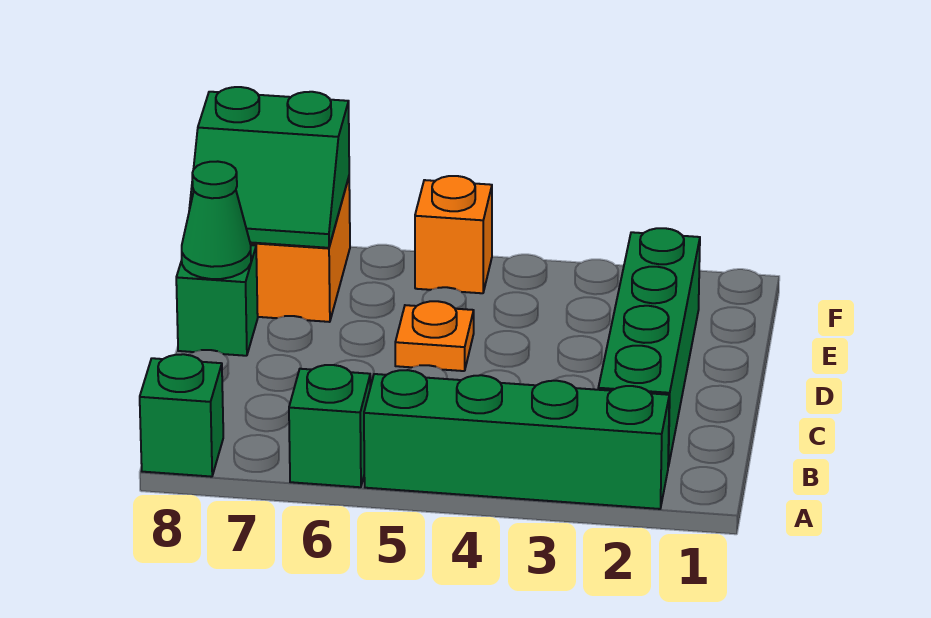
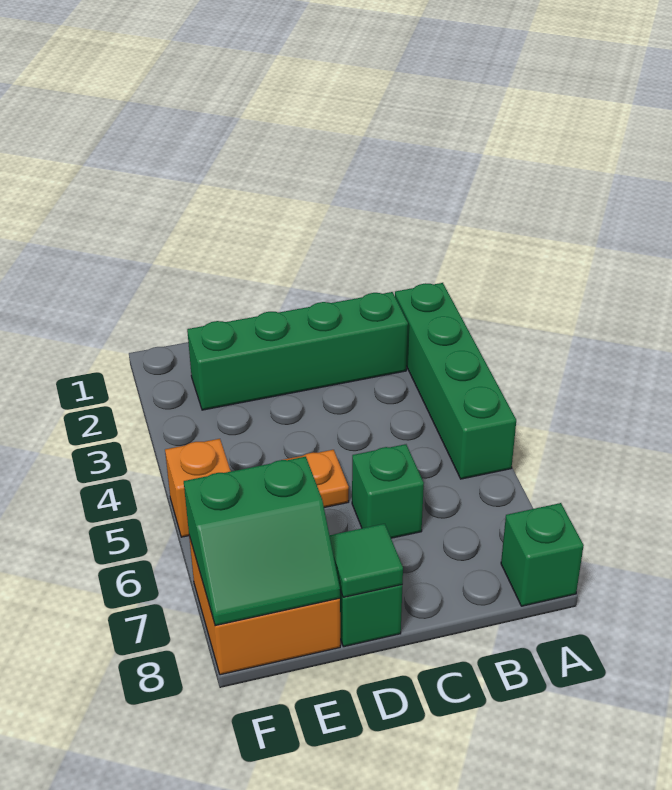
green 1x1 brick [289,365,370,487] -> green 1x1 brick moved to [352,444,424,538]
green 1x1 cone [182,161,251,279] -> green 1x1 tile [330,524,403,597]
green 2x2 slope [189,87,349,248] -> green 2x2 slope turned to [184,457,340,626]

